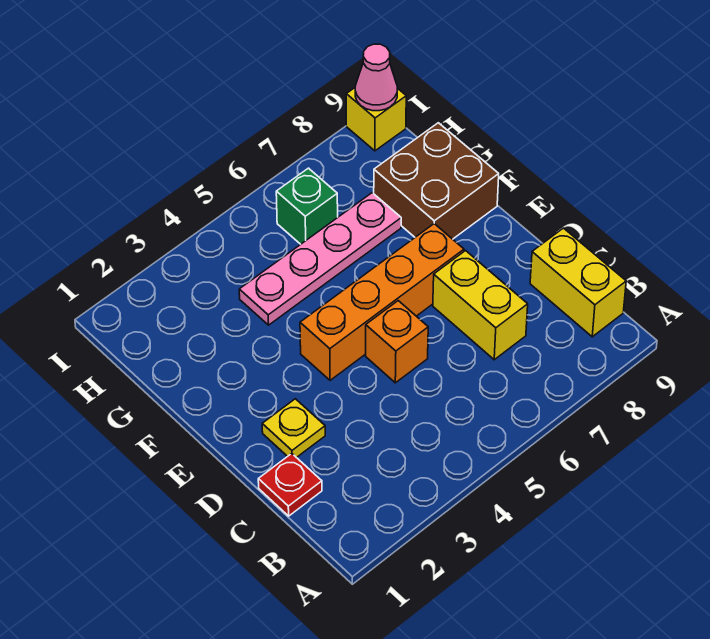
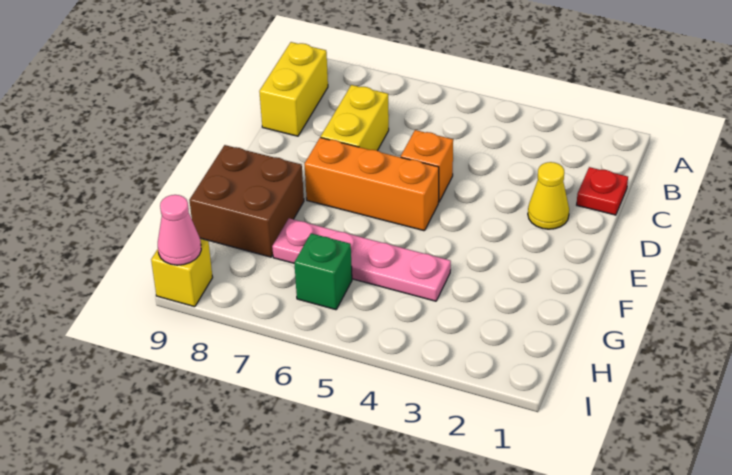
yellow 1x1 plate [262,399,325,458] -> yellow 1x1 cone [528,162,569,229]
orange 1x4 brick [300,224,464,380] -> orange 1x3 brick [305,137,439,231]

